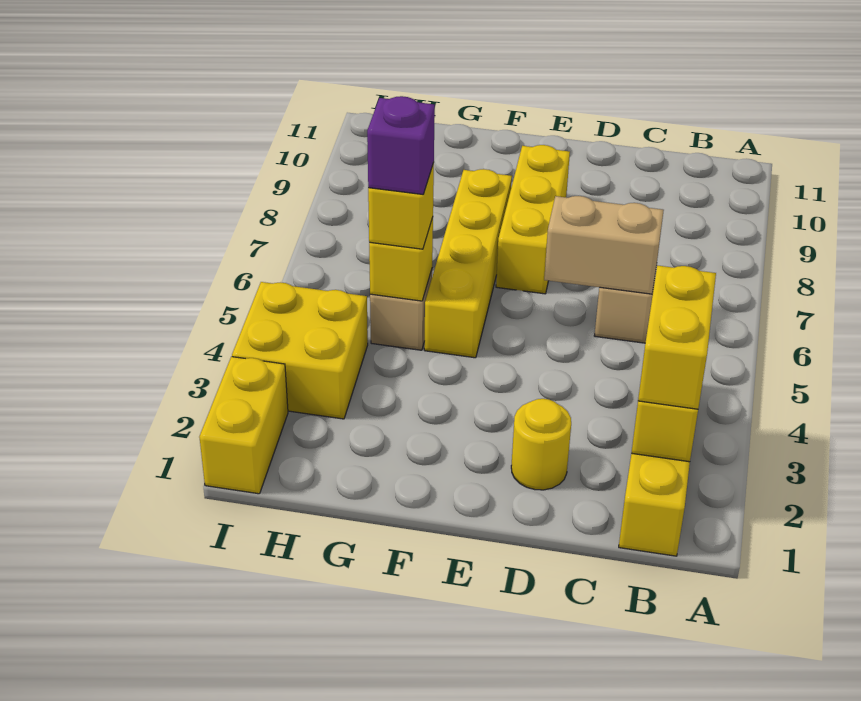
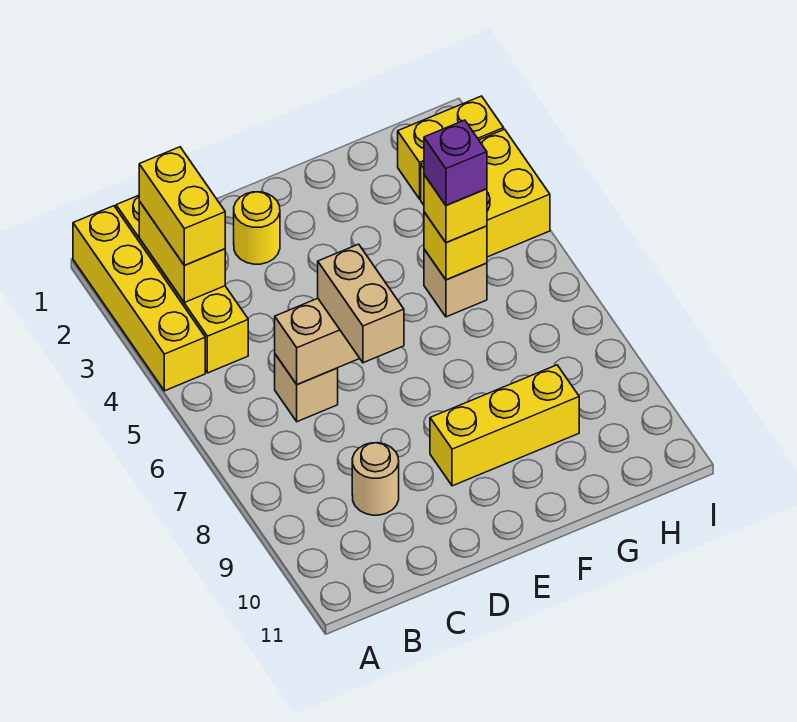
none -> tan 1x1 round brick [352,443,399,515]
none -> tan 1x2 brick [318,244,404,363]
yellow 1x3 brick [496,145,570,294] -> yellow 1x3 brick turned to [430,365,579,486]
yellow 1x4 brick [424,169,512,358] -> yellow 1x4 brick moved to [73,206,205,391]
yellow 1x2 brick [199,357,288,494] -> yellow 1x2 brick turned to [398,96,504,199]

